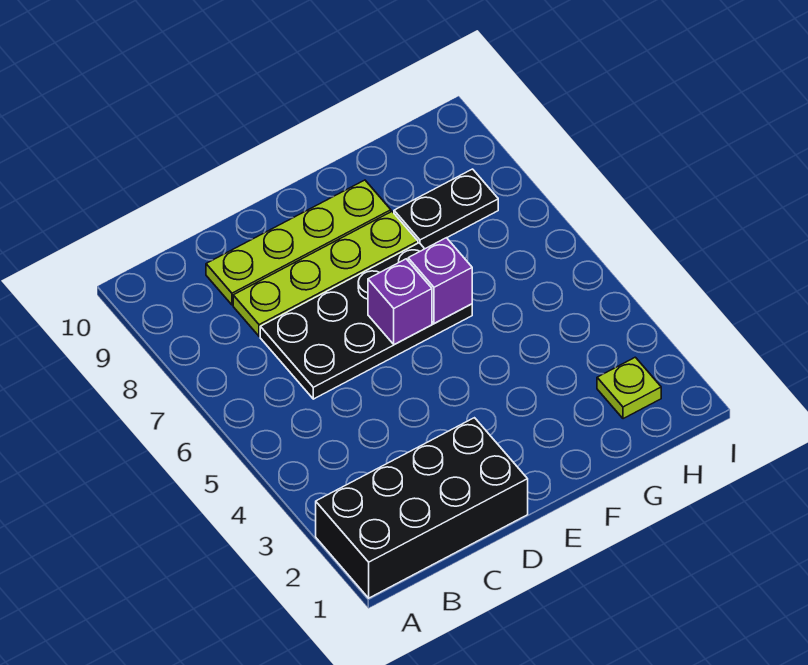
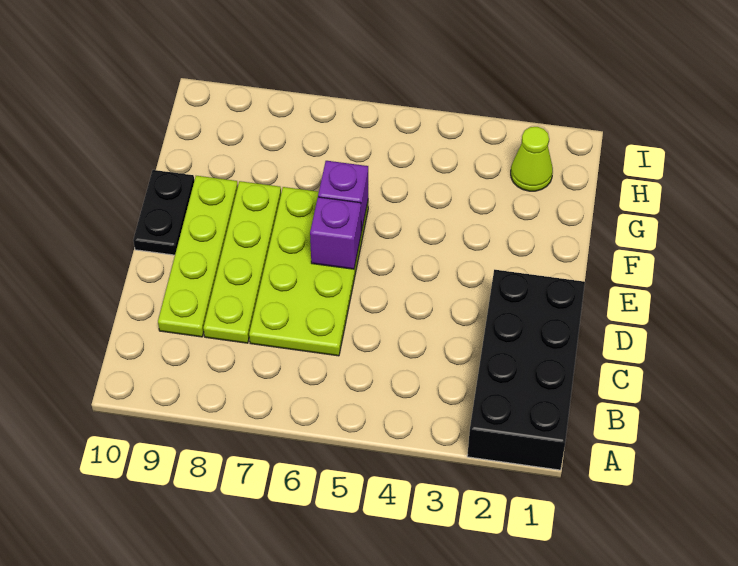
black 2x4 plate [260,243,472,399] -> lime 2x4 plate [249,187,368,356]
black 1x2 plate [394,169,498,249] -> black 1x2 plate moved to [133,170,194,255]
lime 1x1 plate [597,357,661,419] -> lime 1x1 cone [511,127,553,191]

